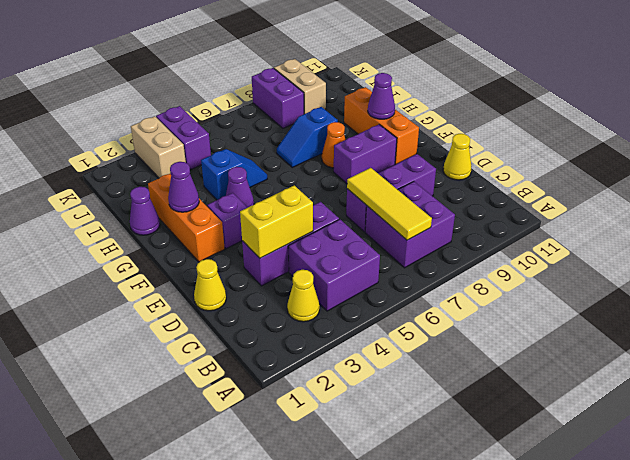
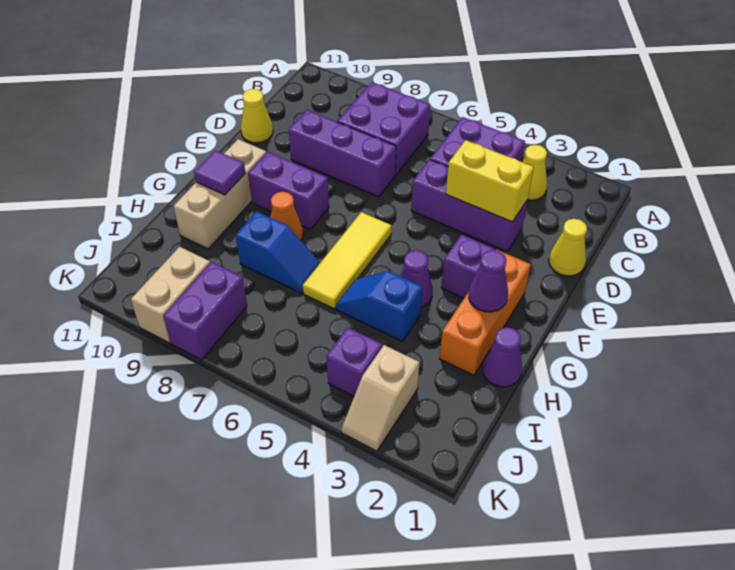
yellow 1x3 tile [347,168,432,240] -> yellow 1x3 tile moved to [303,212,391,309]
orange 1x3 brick [344,87,419,164] -> tan 1x3 brick [173,139,266,249]
purple 1x1 cone [368,73,395,119] -> purple 1x1 tile [194,150,245,195]
tan 1x2 brick [131,116,186,178] -> tan 1x2 slope [342,345,419,451]
purple 1x2 brick [156,106,211,170] -> purple 1x1 brick [326,328,382,396]

